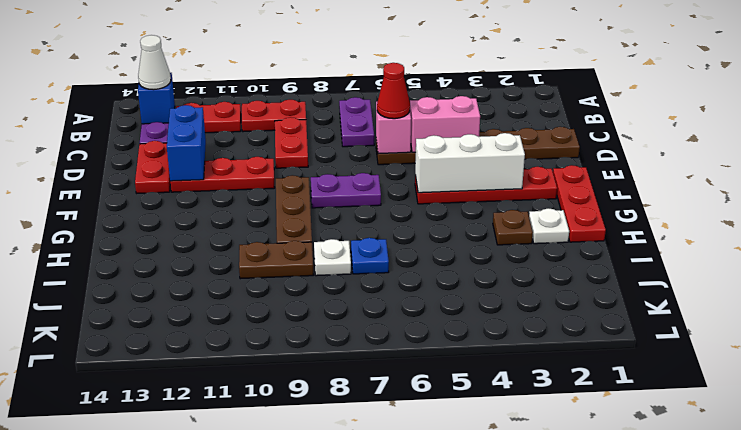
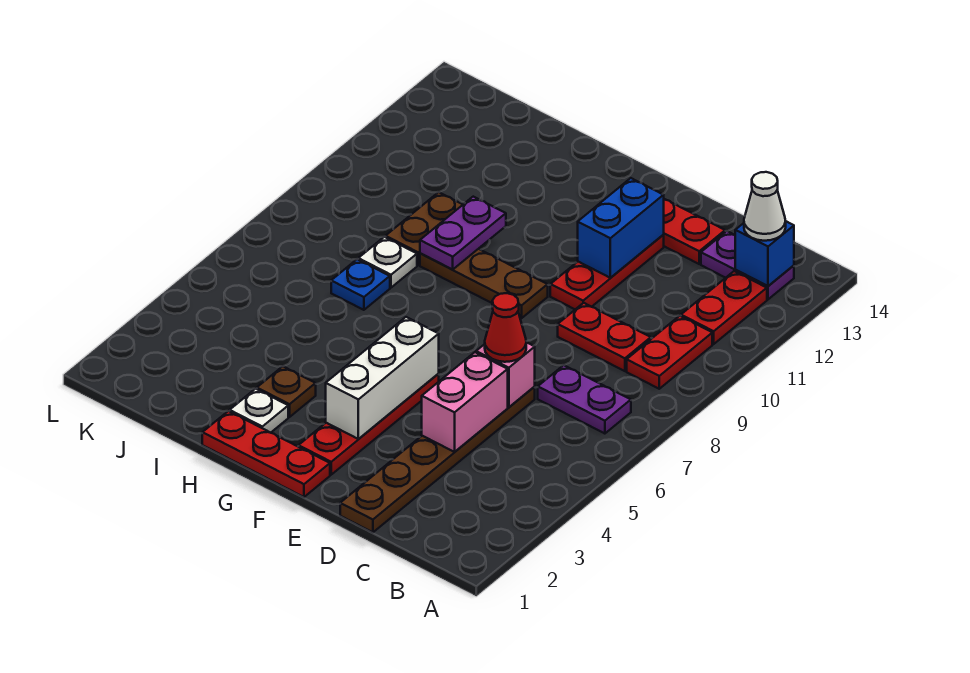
blue 1x2 brick [167,105,206,181] -> blue 1x2 brick turned to [578,178,664,278]
purple 1x2 plate [311,173,381,208] -> purple 1x2 plate moved to [420,197,506,269]

